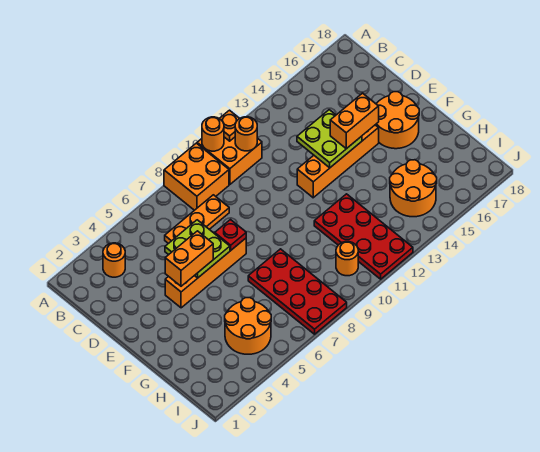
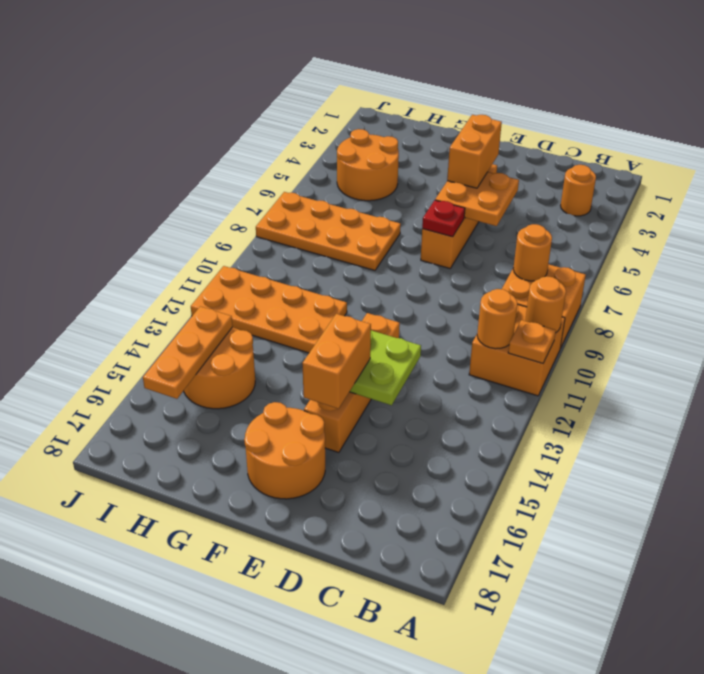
orange 1x3 plate [165,195,229,244] -> orange 1x3 plate moved to [143,306,233,399]
lime 2x2 plate [165,220,230,278] -> orange 2x2 plate [435,172,519,226]
red 2x4 plate [248,249,347,334] -> orange 2x4 plate [256,192,401,270]
red 2x4 plate [314,194,413,279] -> orange 2x4 plate [191,266,347,353]
orange 1x1 round brick [336,242,358,276] -> orange 1x1 round brick moved to [513,224,552,281]

